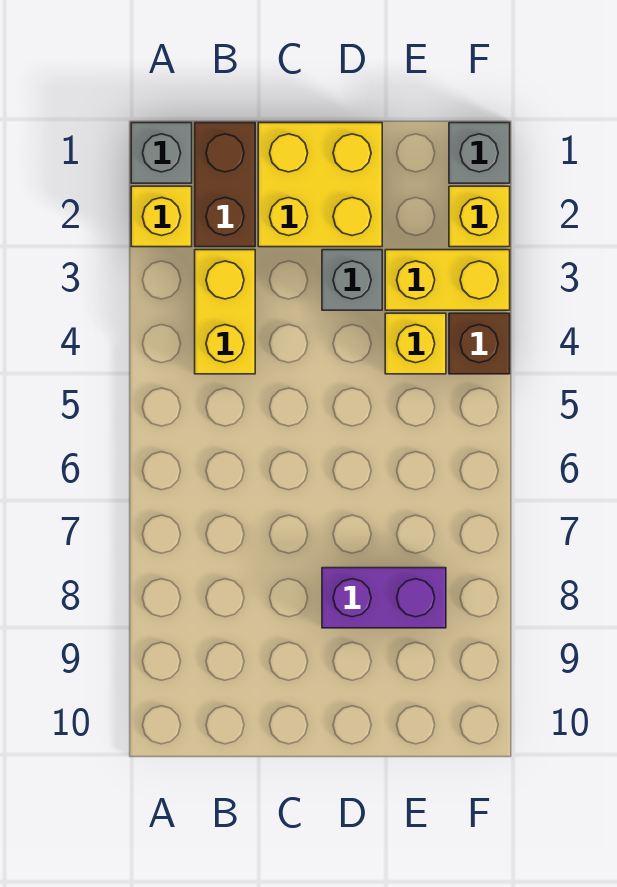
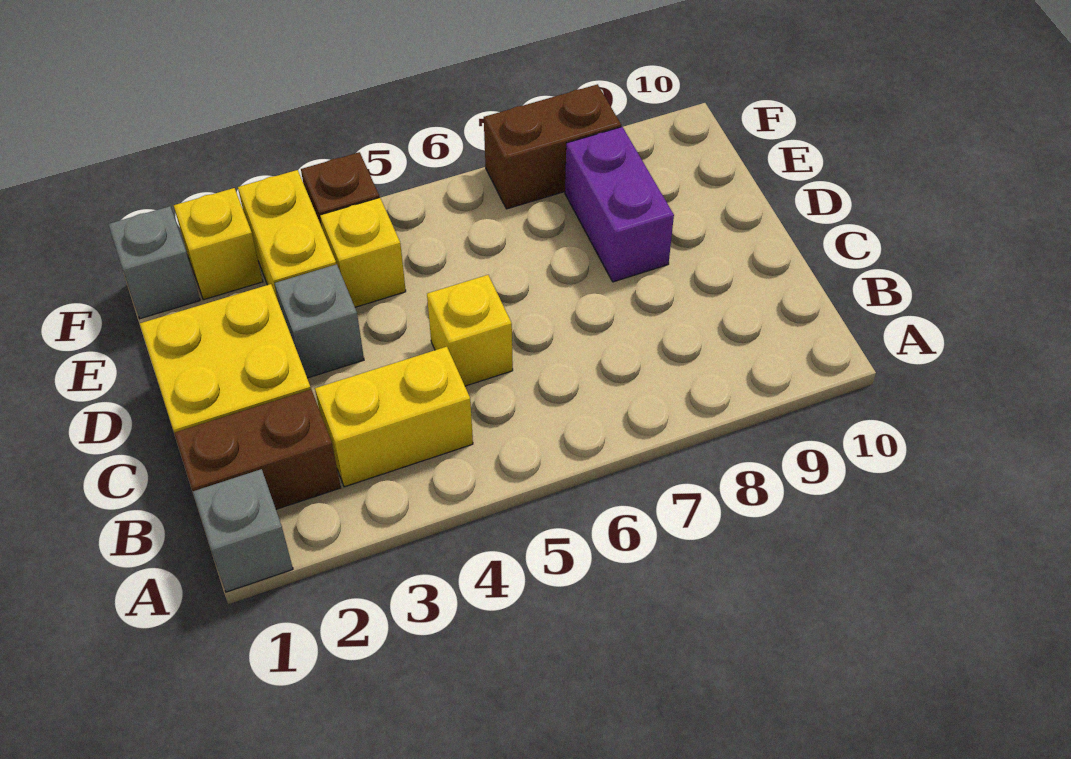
yellow 1x1 brick [131,186,192,247] -> yellow 1x1 brick moved to [427,275,513,386]
none -> brown 1x2 brick [484,84,621,209]

